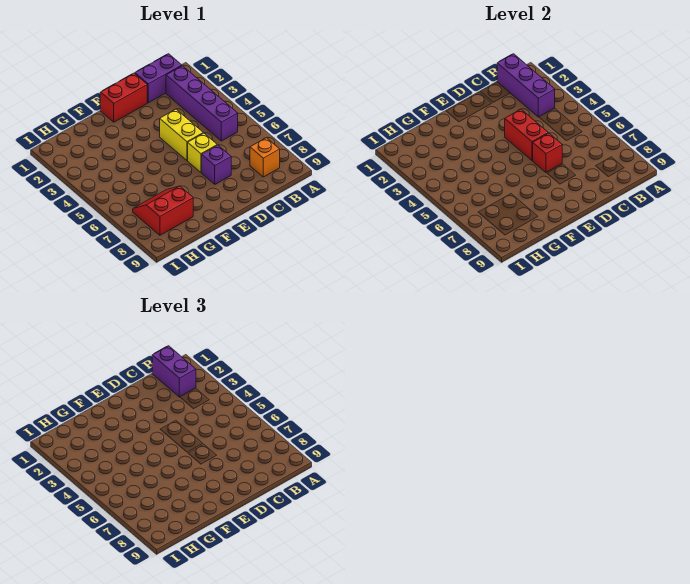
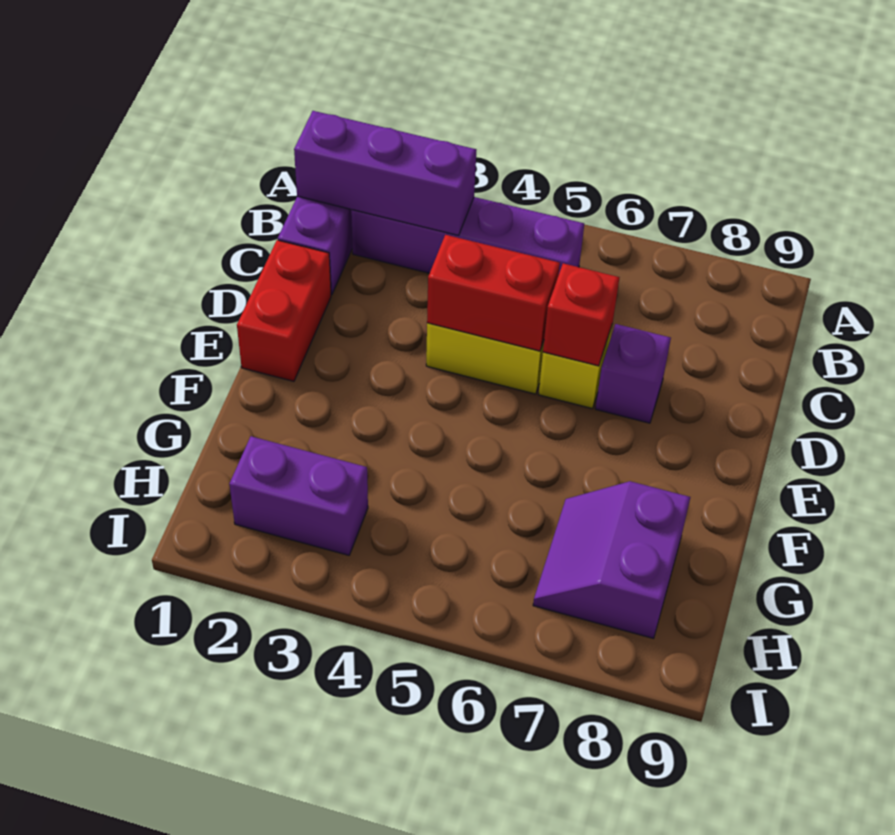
purple 1x2 brick [152,346,196,397] -> purple 1x2 brick moved to [229,436,368,555]
orange 1x1 brick [250,138,280,177] -> none
red 2x2 slope [133,186,193,235] -> purple 2x2 slope [533,481,690,638]

